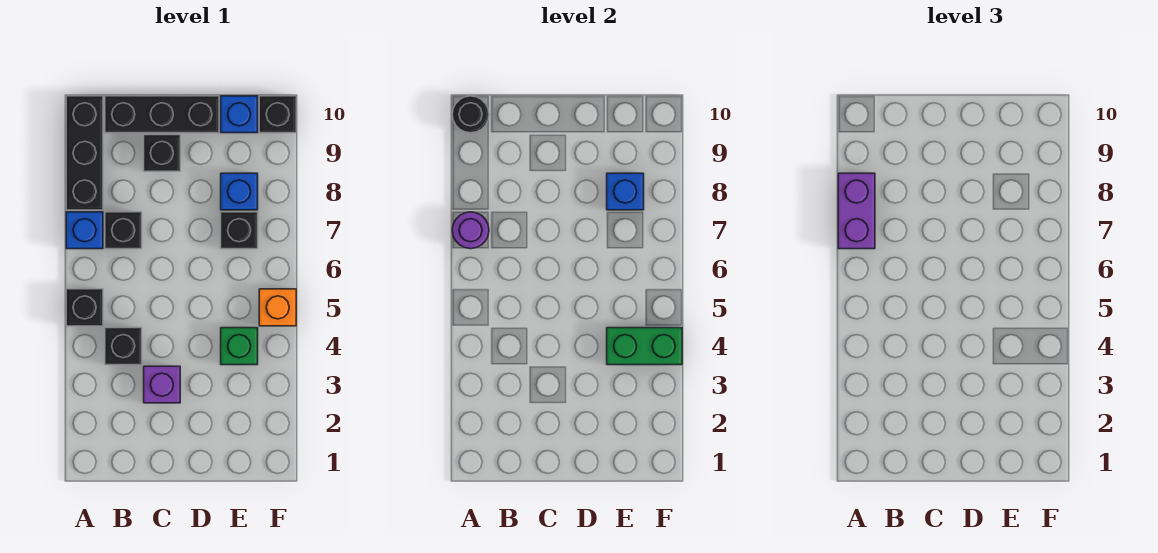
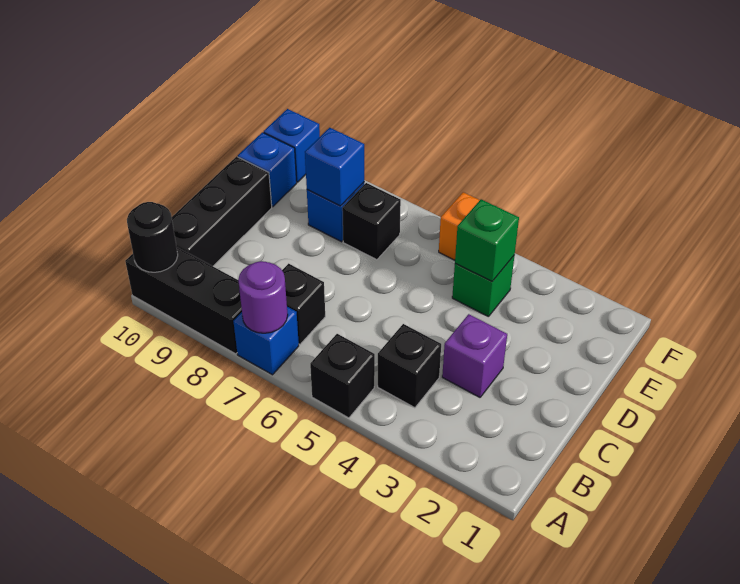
purple 1x2 brick [838,173,875,249] -> none
black 1x1 brick [144,135,180,171] -> none
green 1x2 brick [607,328,682,365] -> green 1x1 brick [455,199,519,281]
black 1x1 brick [259,96,296,133] -> blue 1x1 brick [264,109,320,182]

